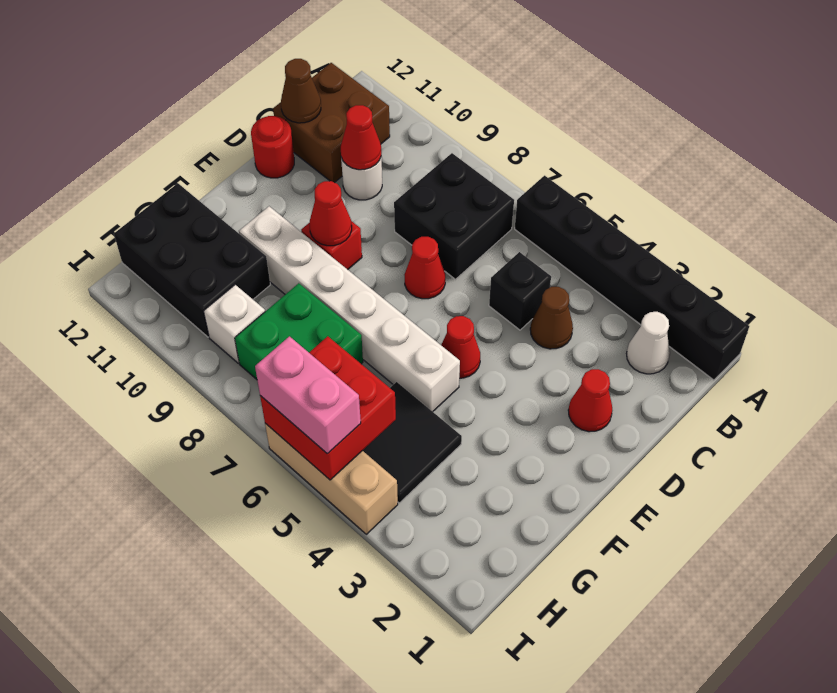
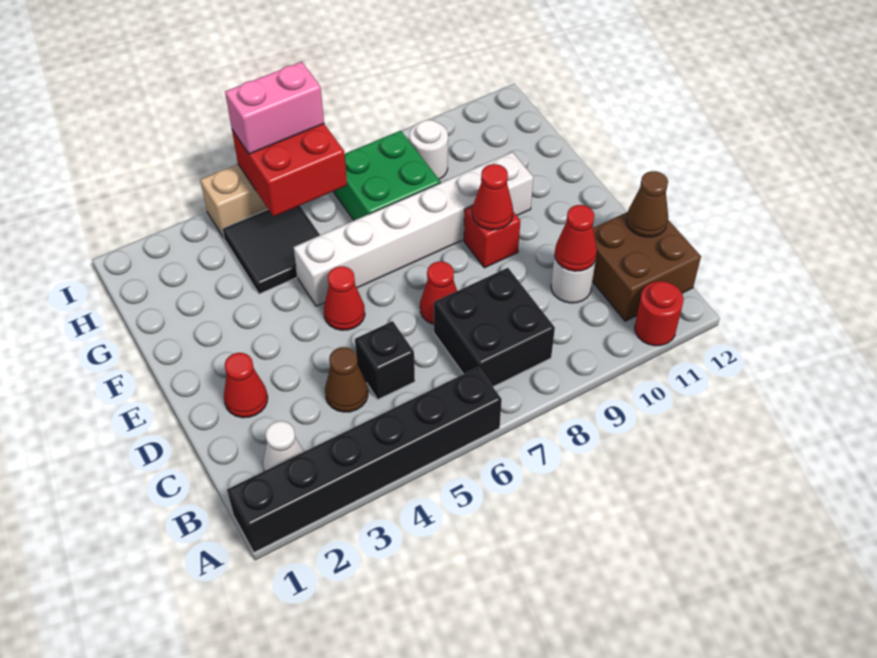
red 1x1 round brick [251,116,294,178] -> red 1x1 round brick moved to [635,281,684,346]
black 2x3 brick [114,183,270,337] -> none
white 1x1 brick [204,285,265,363] -> white 1x1 round brick [410,120,448,179]

